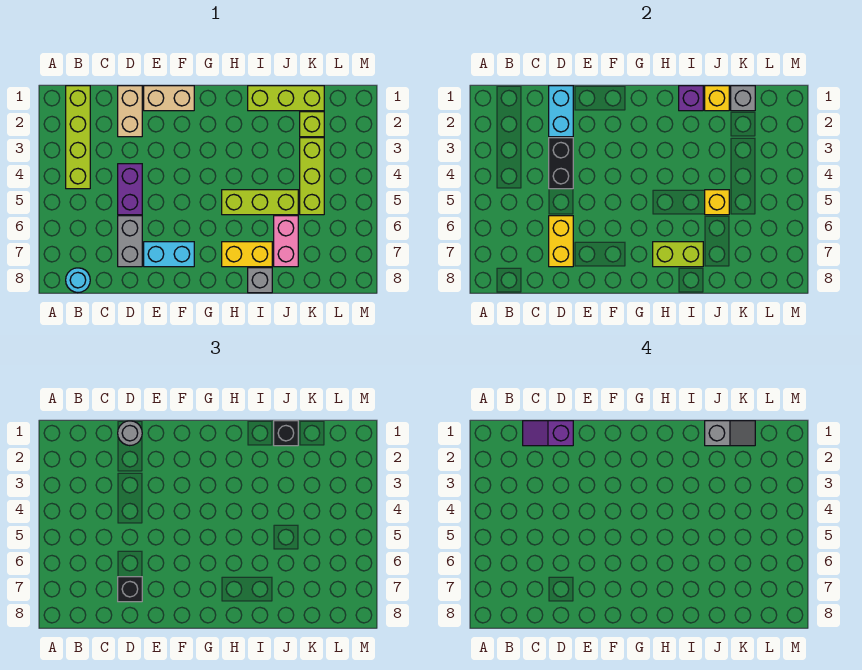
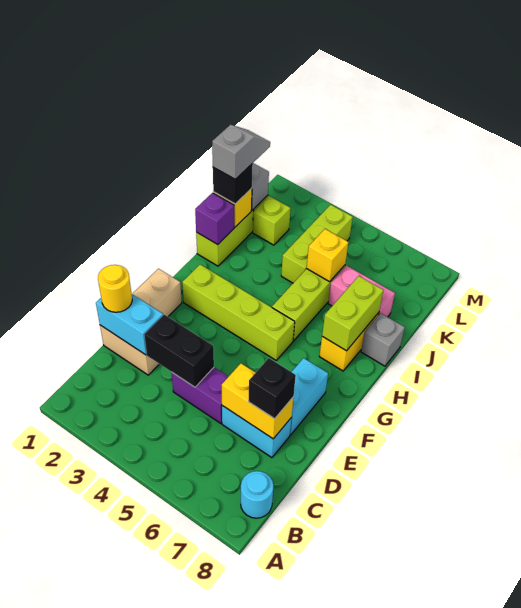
lime 1x4 brick [66,86,90,189] -> lime 1x4 brick moved to [182,265,295,360]
purple 1x2 slope [523,421,573,446] -> none
grey 1x1 round brick [118,421,142,446] -> yellow 1x1 round brick [98,265,132,312]
grey 1x2 brick [118,216,142,267] -> cyan 1x2 brick [222,406,292,458]
lime 1x3 brick [300,138,324,215] -> lime 1x3 brick turned to [281,205,353,283]

